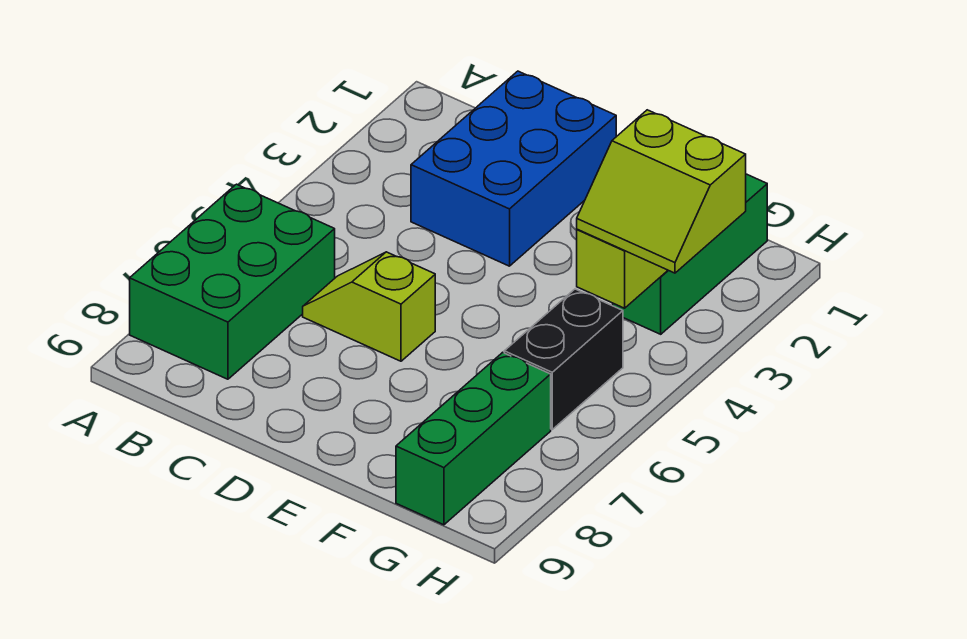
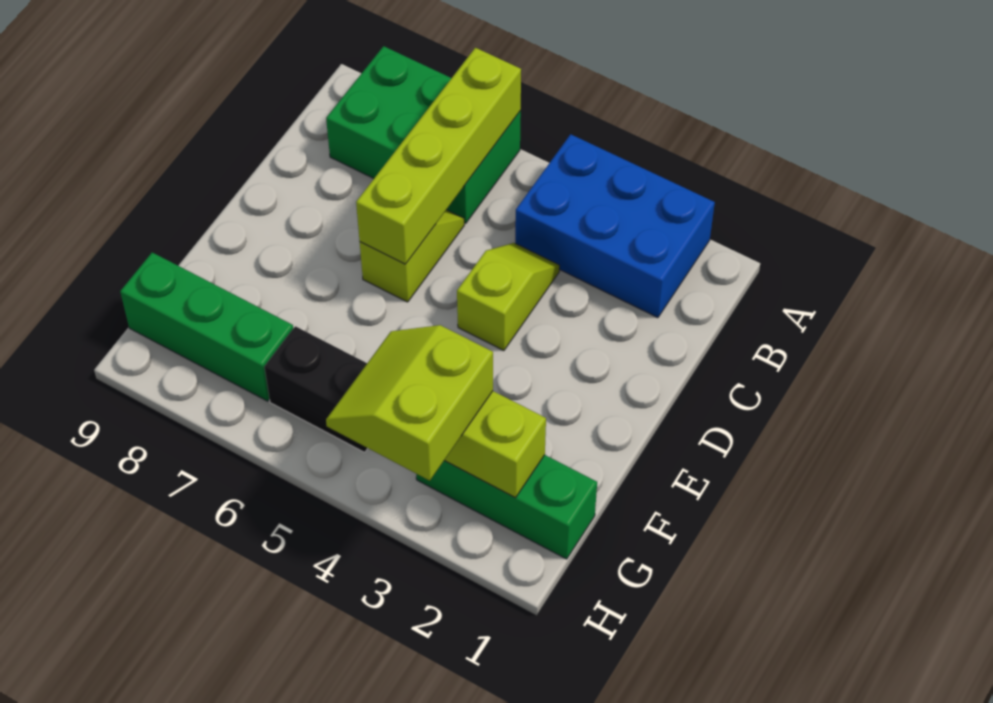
none -> lime 1x4 brick [356,48,521,264]
blue 2x3 brick [411,71,616,266] -> blue 2x3 brick moved to [515,134,715,318]
none -> lime 1x2 slope [457,243,560,351]

